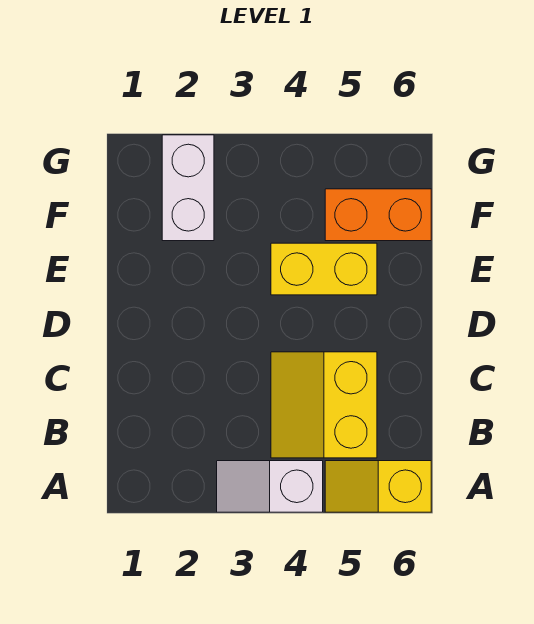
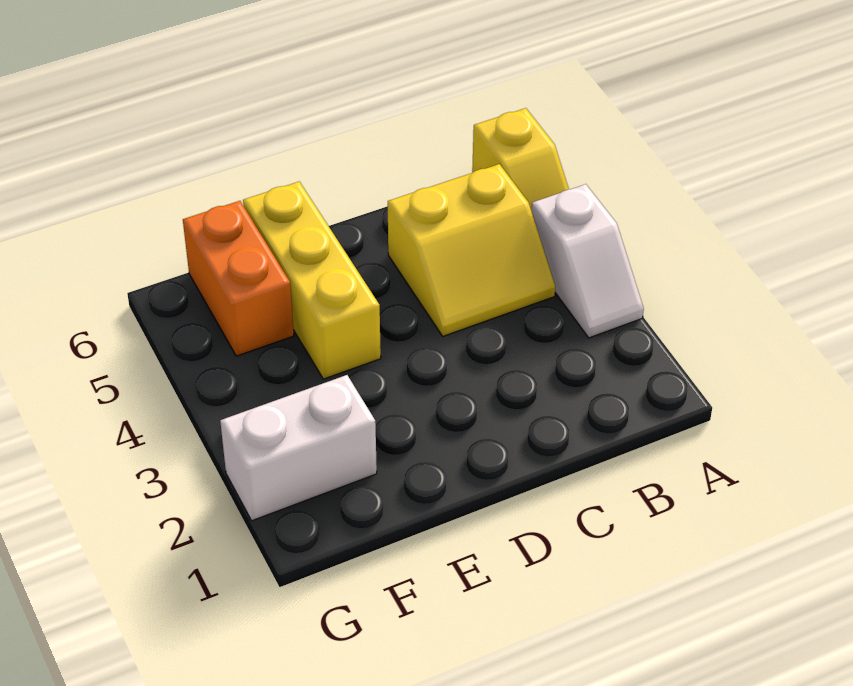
yellow 1x2 brick [271,243,377,295] -> yellow 1x3 brick [243,182,381,379]

